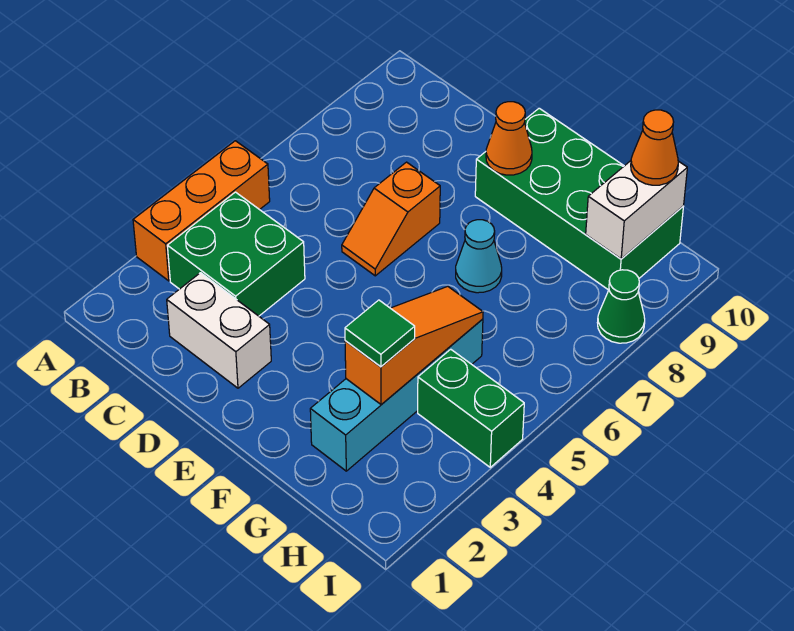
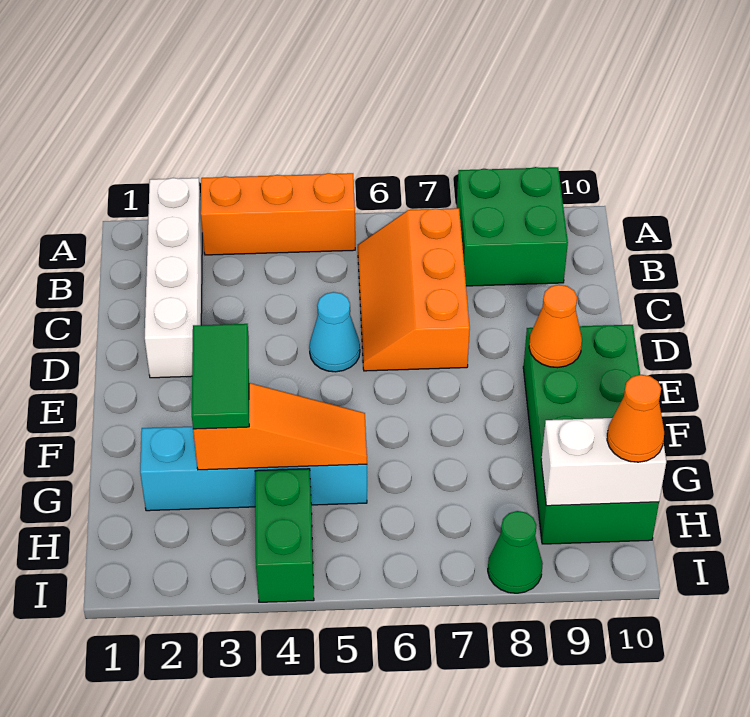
green 2x2 brick [167,192,305,316] -> green 2x2 brick moved to [457,167,568,286]
white 1x2 brick [167,273,271,388] -> white 1x4 brick [145,178,202,378]
orange 1x2 slope [342,162,440,276] -> orange 2x3 slope [358,208,470,371]
cyan 1x1 cone [456,220,502,293] -> cyan 1x1 cone moved to [309,292,360,372]
green 1x1 tile [345,300,415,367] -> green 1x2 tile [192,324,249,429]

